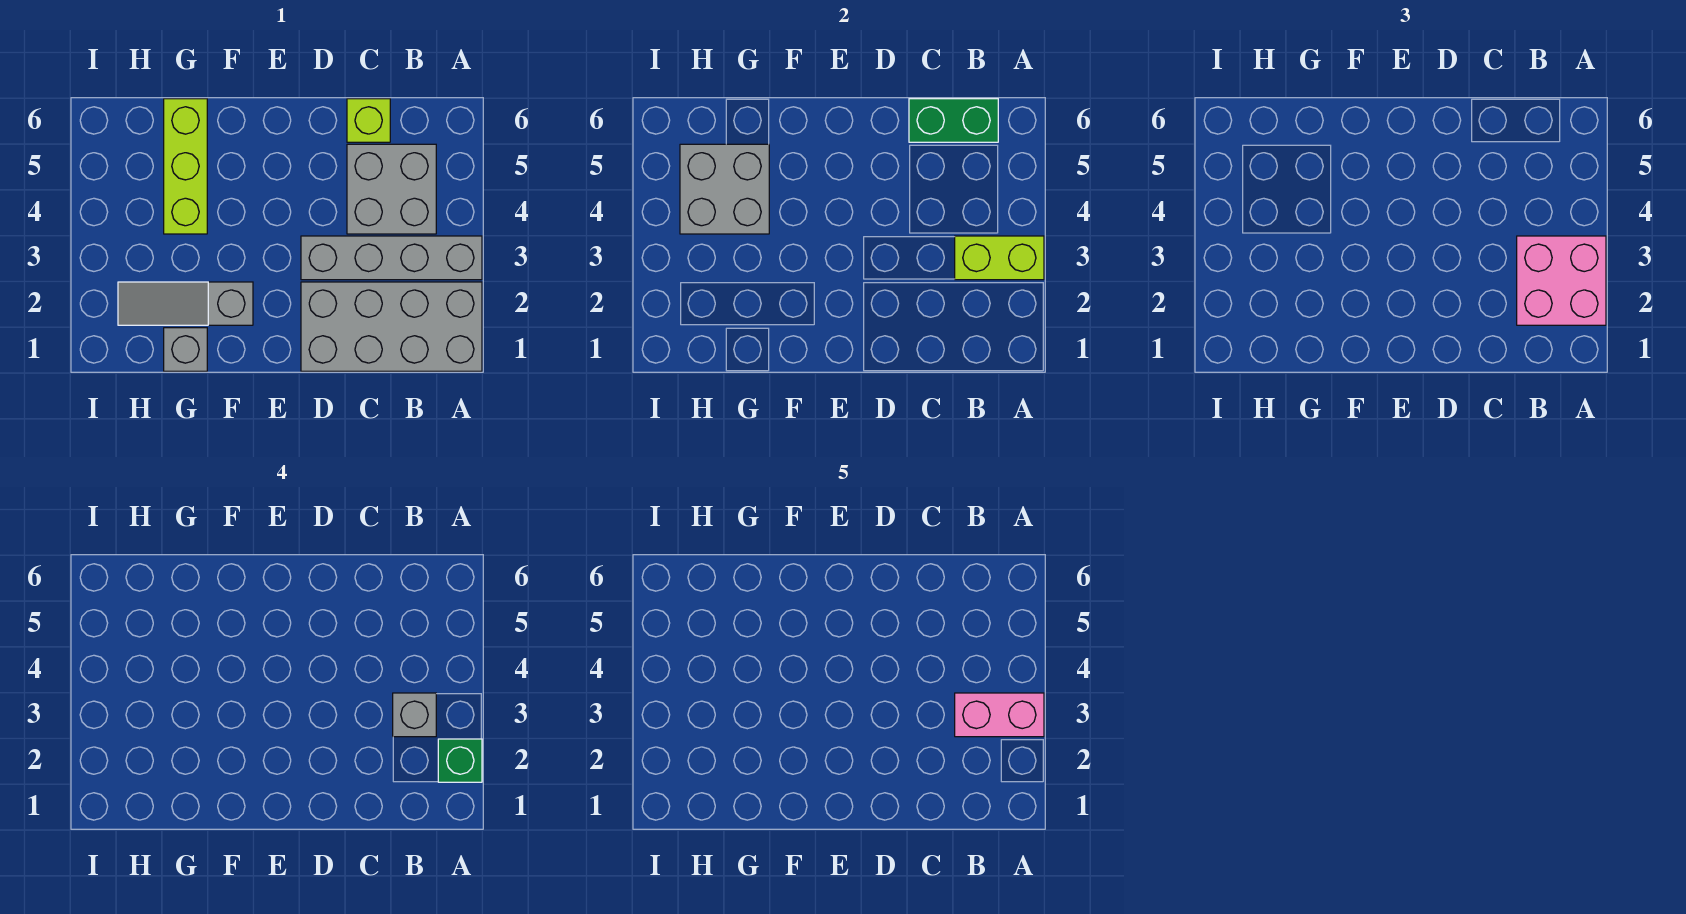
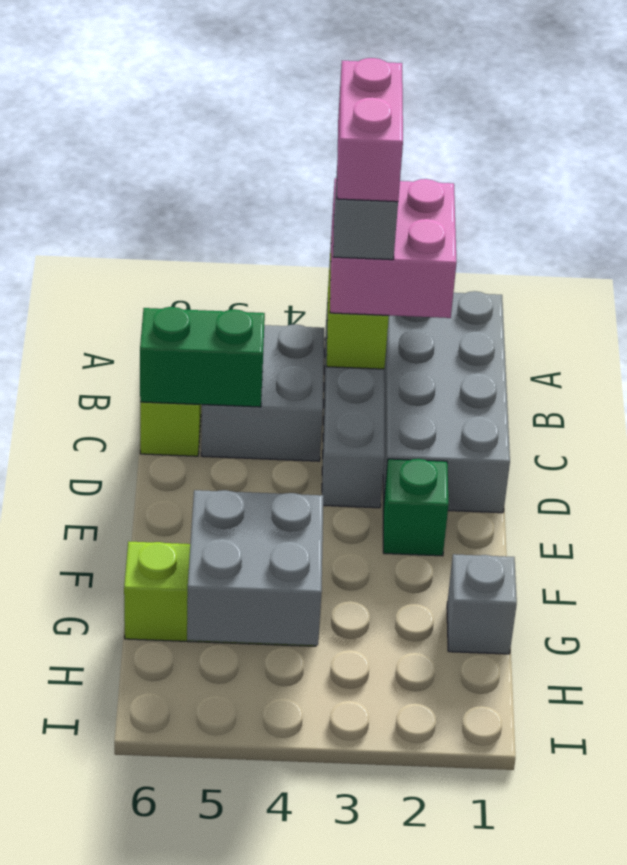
green 1x1 brick [438,739,482,782] -> green 1x1 brick moved to [383,459,449,556]
green 1x2 brick [909,99,998,142] -> green 1x2 brick turned to [140,307,265,407]
grey 1x3 slope [118,282,253,325] -> none

